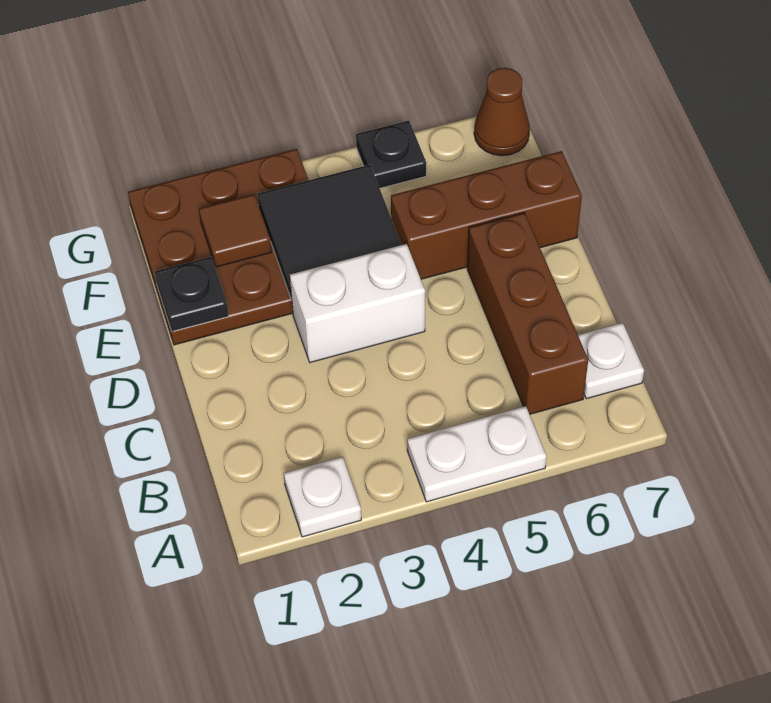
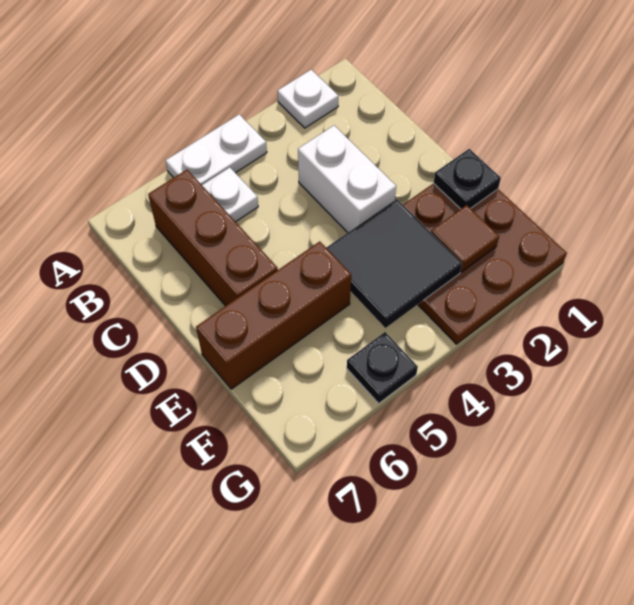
white 1x1 plate [578,323,644,399] -> white 1x1 plate moved to [202,167,258,222]
white 1x2 brick [290,244,425,363] -> white 1x2 brick turned to [298,126,396,233]
brown 1x1 cone [474,68,530,156] -> none

